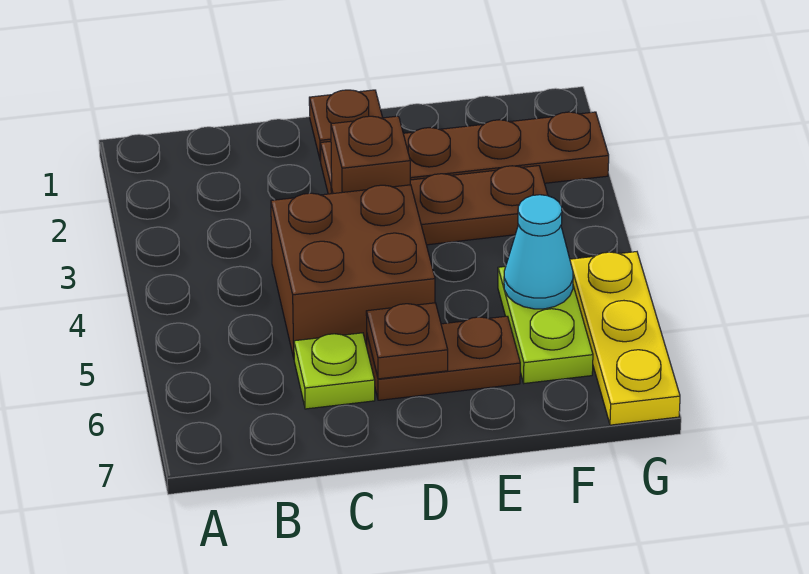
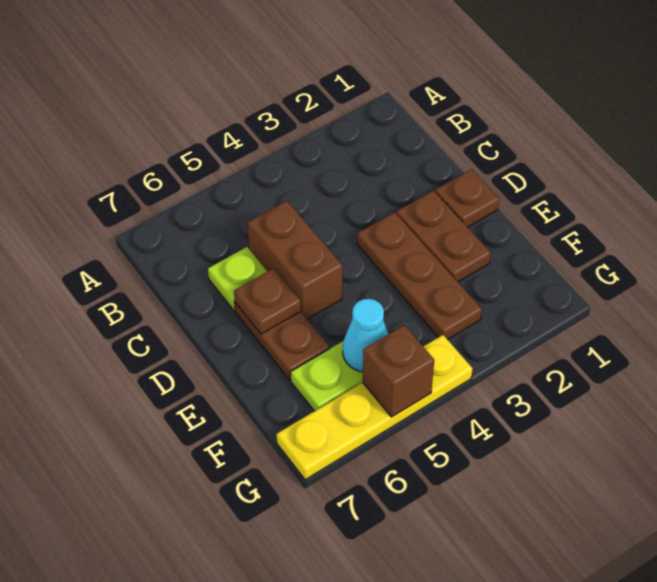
brown 2x2 brick [271,185,435,358] -> brown 1x2 brick [248,201,342,319]
brown 1x4 plate [320,112,609,194] -> brown 1x2 plate [397,191,491,282]
brown 1x1 brick [331,116,410,193] -> brown 1x1 brick moved to [363,325,434,417]
yellow 1x3 plate [570,252,680,425] -> yellow 1x4 plate [277,335,472,480]

